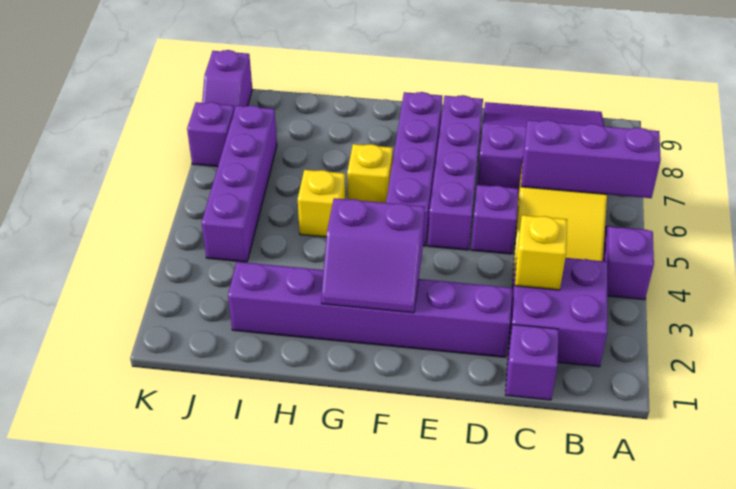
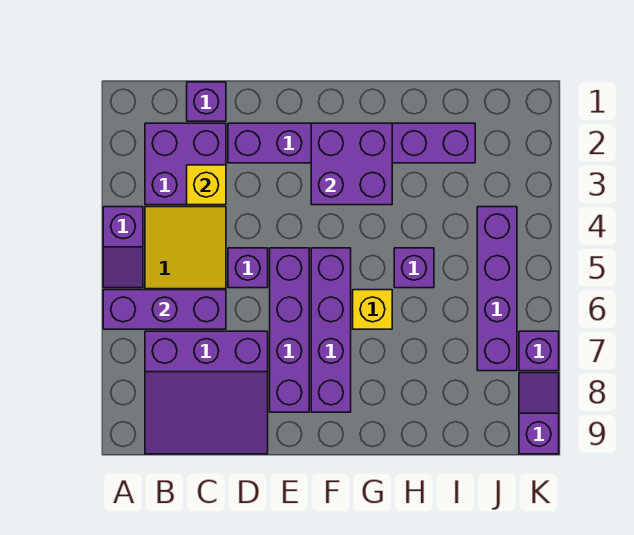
purple 2x2 slope [321,198,425,313] -> purple 2x2 brick [311,123,392,205]
yellow 1x1 brick [298,170,345,237] -> purple 1x1 brick [394,248,434,288]

